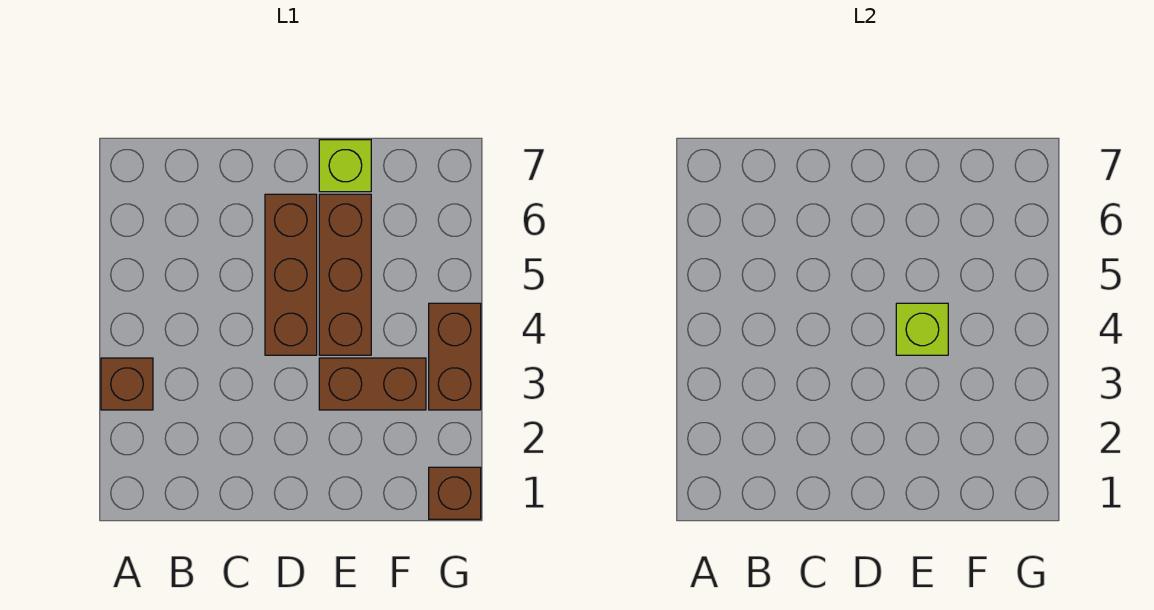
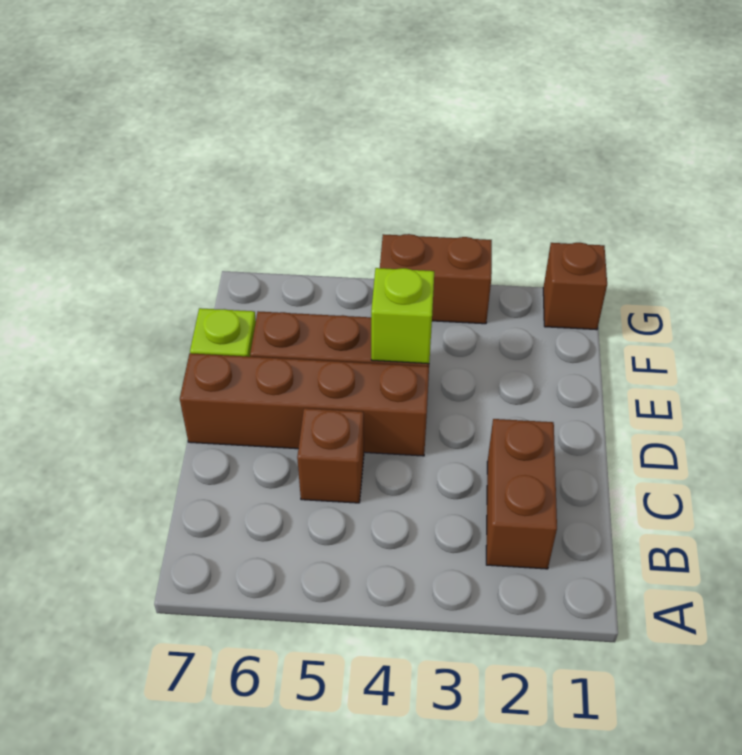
brown 1x1 brick [101,358,153,410] -> brown 1x1 brick moved to [297,408,364,503]
brown 1x3 brick [265,194,317,355] -> brown 1x4 brick [180,353,429,456]
brown 1x2 brick [319,358,426,410] -> brown 1x2 brick moved to [486,419,557,569]

